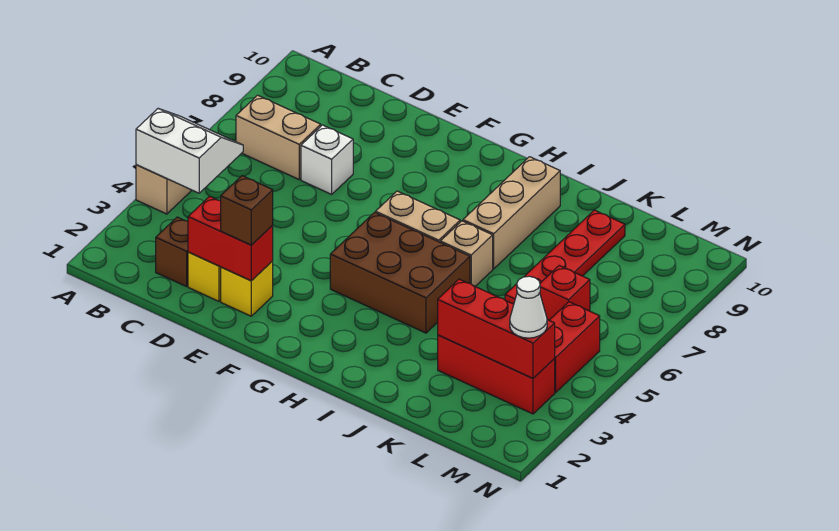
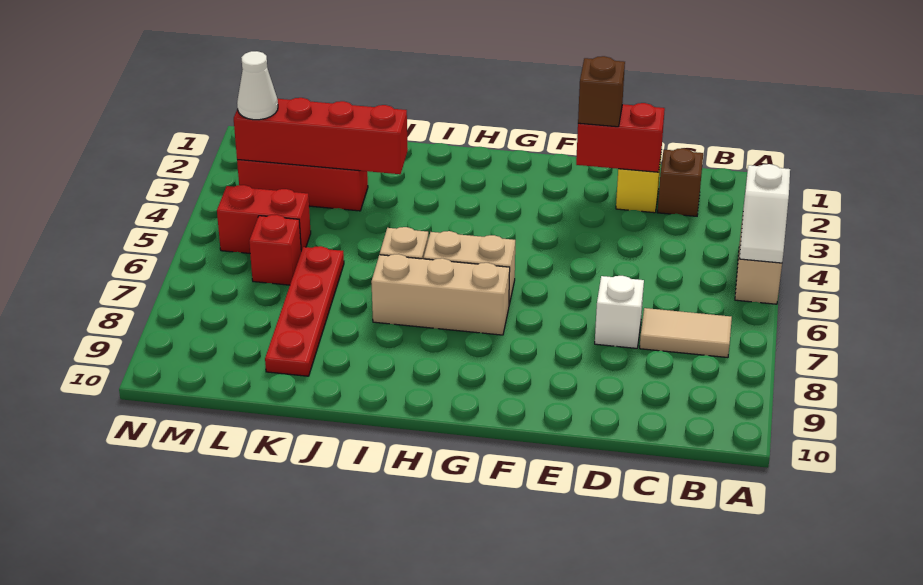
white 2x2 slope [136,109,243,193] -> white 1x2 slope [739,164,790,263]
tan 1x2 brick [236,95,321,179] -> tan 1x2 tile [640,308,732,358]
yellow 1x1 brick [221,261,273,316] -> none
brown 2x3 brick [330,213,470,333] -> none
tan 1x3 brick [463,157,560,269] -> tan 1x3 brick turned to [371,254,510,335]
red 1x3 brick [438,279,555,378] -> red 1x4 brick [234,98,408,174]
red 1x2 brick [549,302,600,393] -> red 1x2 brick turned to [217,185,311,253]

